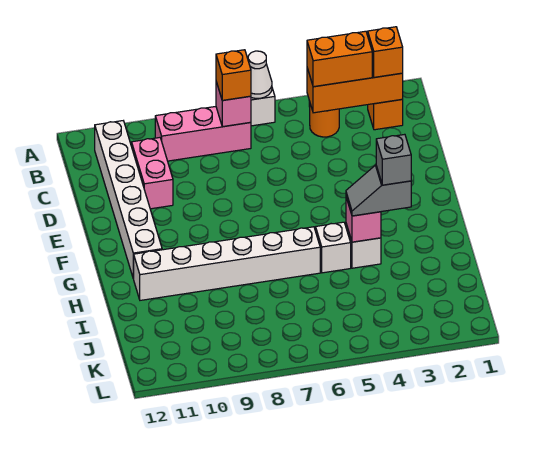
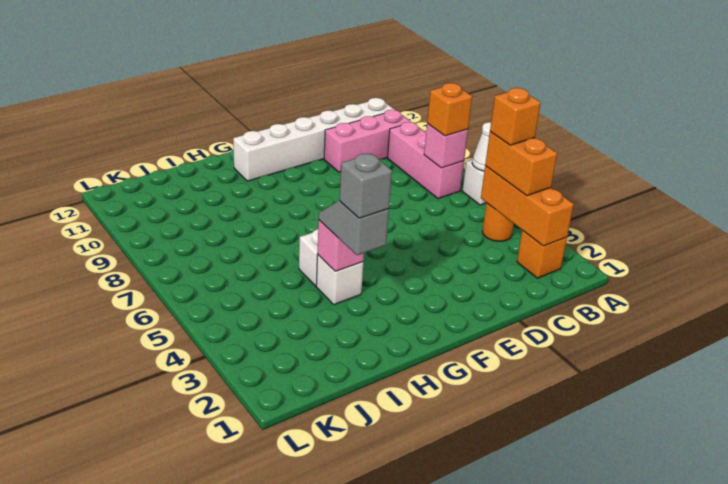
orange 1x1 brick [368,27,403,77] -> orange 1x1 brick moved to [490,88,541,145]
pink 1x2 brick [132,138,173,209] -> pink 1x3 brick [324,110,411,172]
white 1x6 brick [134,227,320,300] -> none

